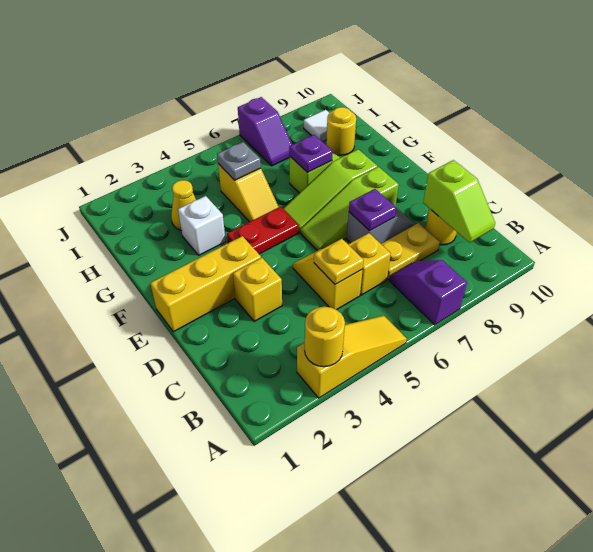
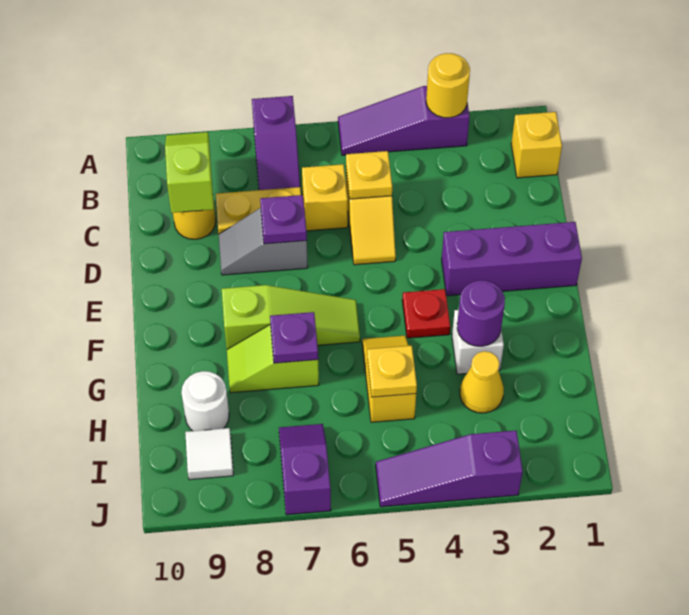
yellow 1x3 slope [297,316,407,398] -> purple 1x3 slope [338,86,470,155]
yellow 1x1 brick [233,258,282,322] -> yellow 1x1 brick moved to [511,112,562,178]
yellow 1x3 brick [150,236,261,332] -> purple 1x3 brick [442,222,582,296]
lime 1x3 slope [301,167,399,250] -> none
red 1x2 plate [227,207,299,254] -> red 1x1 plate [402,289,450,338]
none -> purple 1x1 round brick [457,280,505,346]
grey 1x1 plate [217,142,261,180] -> yellow 1x1 plate [367,345,417,397]
yellow 1x1 round brick [326,107,356,155] -> white 1x1 round brick [181,371,229,431]
none -> purple 1x3 slope [376,431,523,507]

